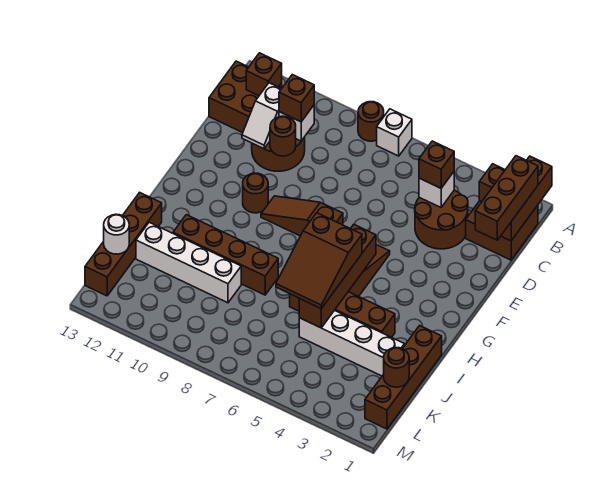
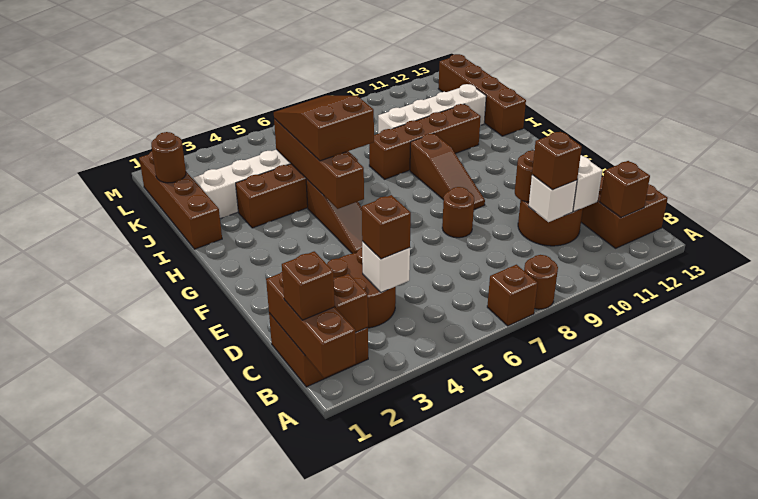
white 1x1 brick [377,109,412,156] -> brown 1x1 brick [487,265,537,326]
brown 1x3 brick [475,156,538,240] -> brown 1x1 brick [282,251,335,320]
brown 1x3 slope [261,196,343,236] -> brown 1x3 slope turned to [410,134,485,209]
brown 1x1 round brick [243,173,268,213] -> brown 1x1 round brick moved to [442,187,474,238]
white 1x1 round brick [104,214,129,254] -> none

